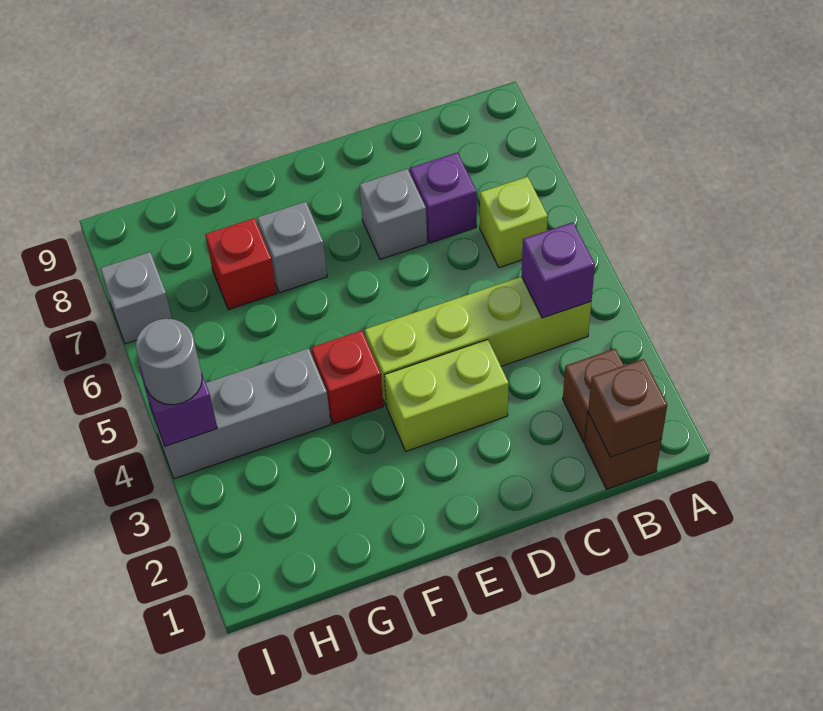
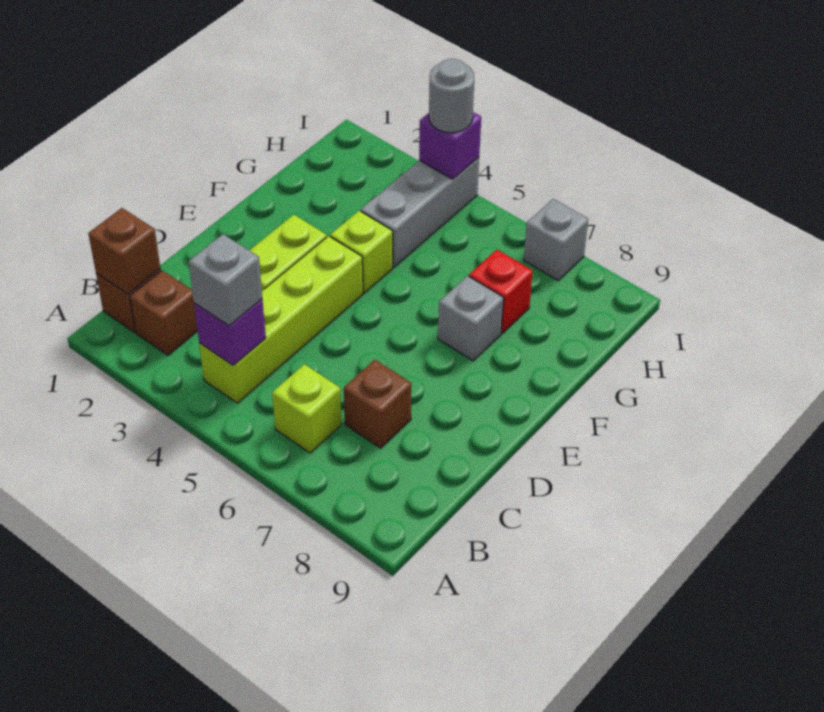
purple 1x1 brick [410,153,477,243] -> brown 1x1 brick [344,360,411,448]
grey 1x1 brick [359,169,427,259] -> grey 1x1 brick moved to [189,234,262,326]
red 1x1 brick [311,330,383,424] -> lime 1x1 brick [330,211,393,293]

